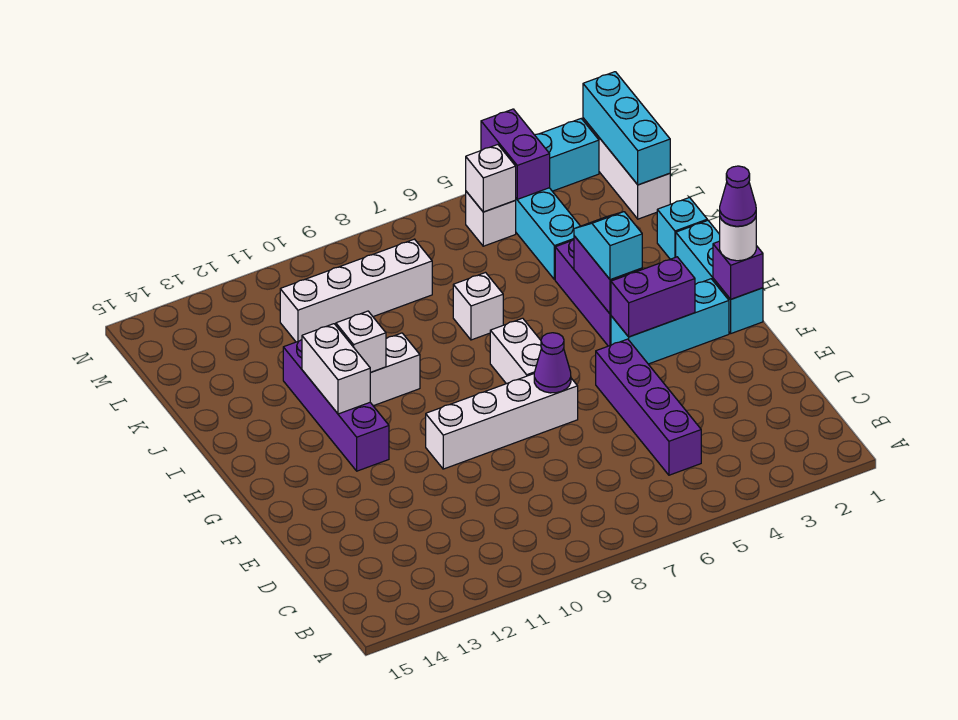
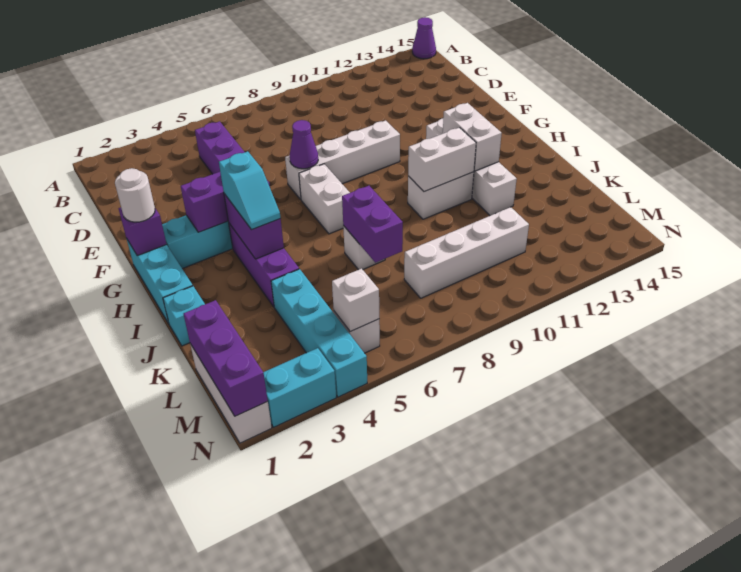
purple 1x1 cone [720,166,756,226] -> purple 1x1 cone moved to [412,17,436,59]
purple 1x4 brick [283,340,389,471] -> white 1x4 brick [426,119,517,216]
white 1x1 brick [336,311,386,372] -> white 1x2 brick [408,127,476,192]
cyan 1x3 brick [583,72,670,185] -> purple 1x3 brick [184,300,268,416]
purple 1x2 brick [481,109,550,199] -> purple 1x2 brick moved to [342,186,403,263]

